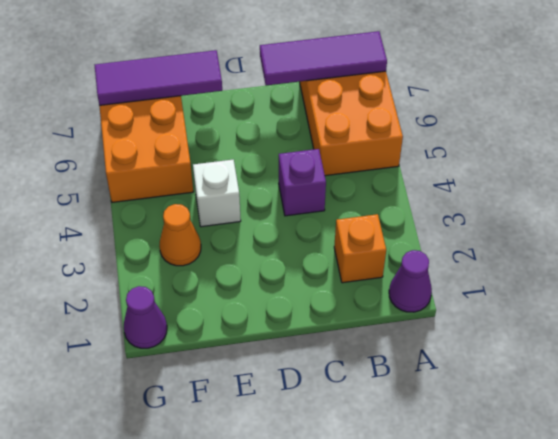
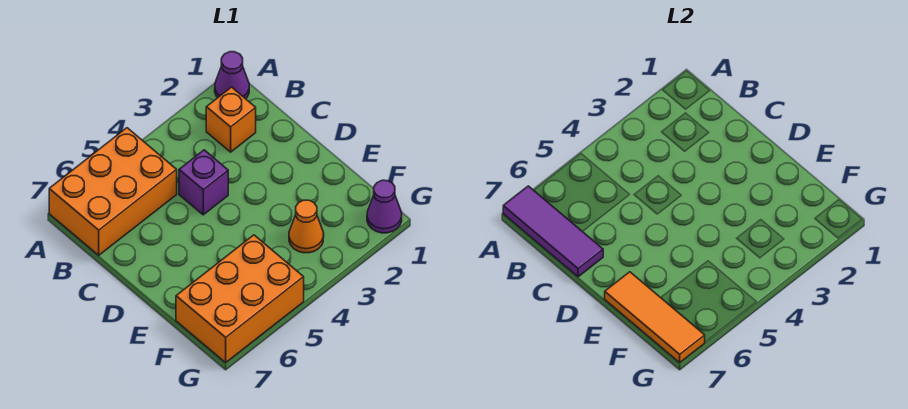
white 1x1 brick [193,160,241,227] -> none
purple 1x3 tile [95,50,222,105] -> orange 1x3 tile [605,272,705,362]

